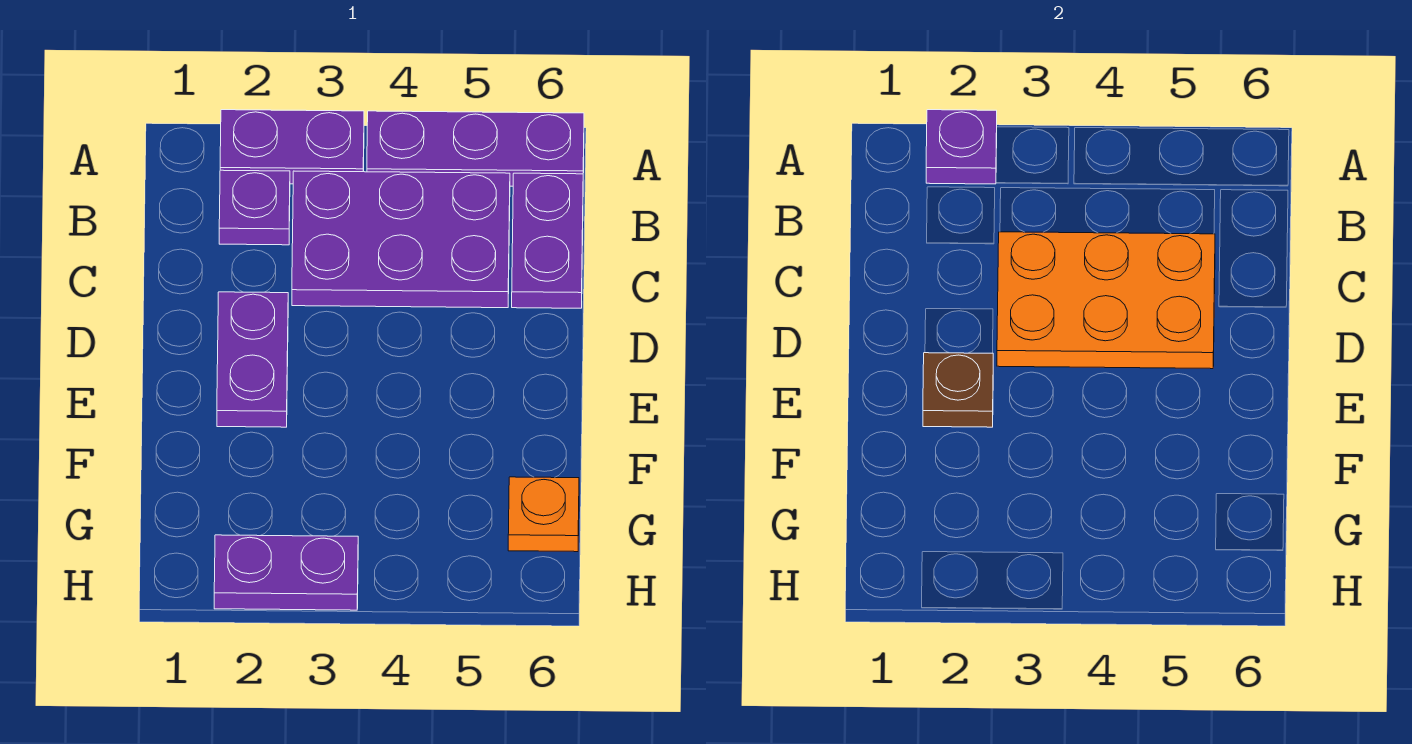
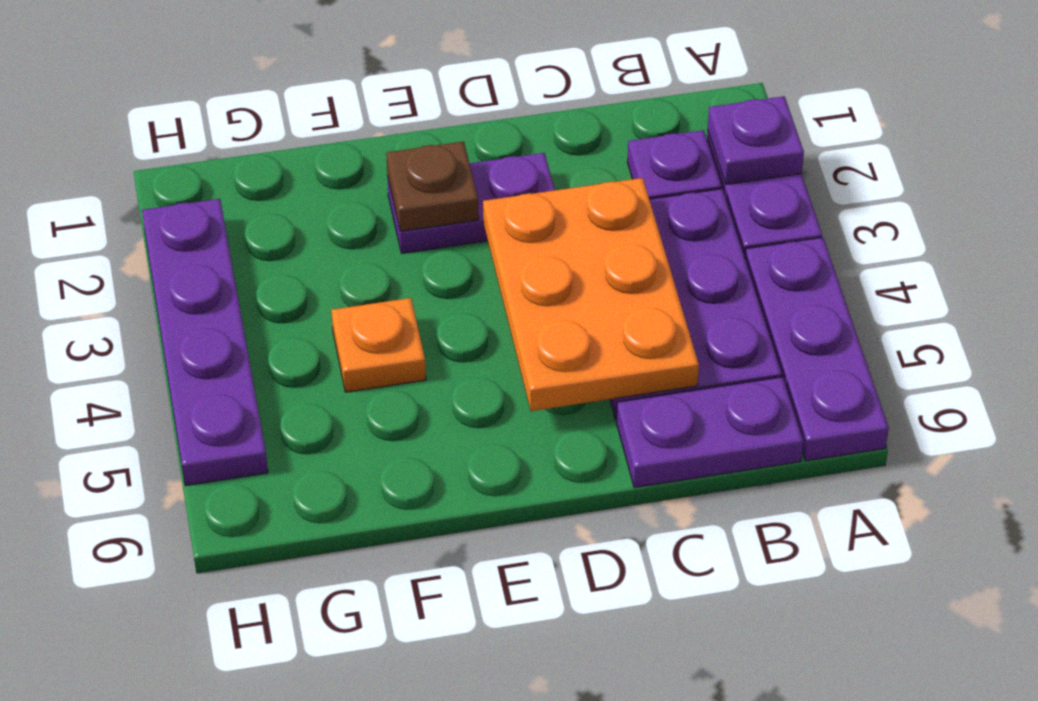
orange 1x1 plate [508,477,579,552] -> orange 1x1 plate moved to [331,298,426,392]
purple 1x2 plate [214,535,358,610] -> purple 1x4 plate [142,199,268,486]

